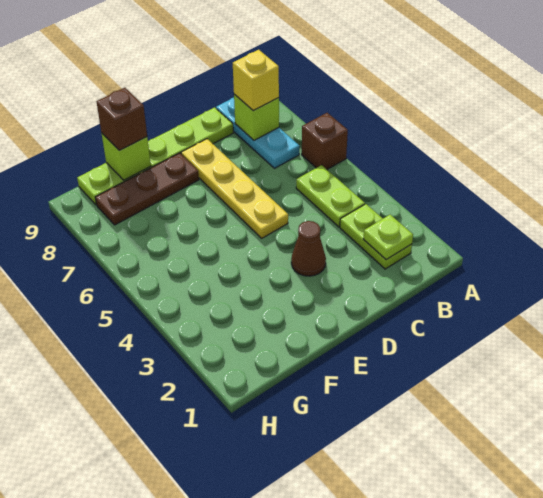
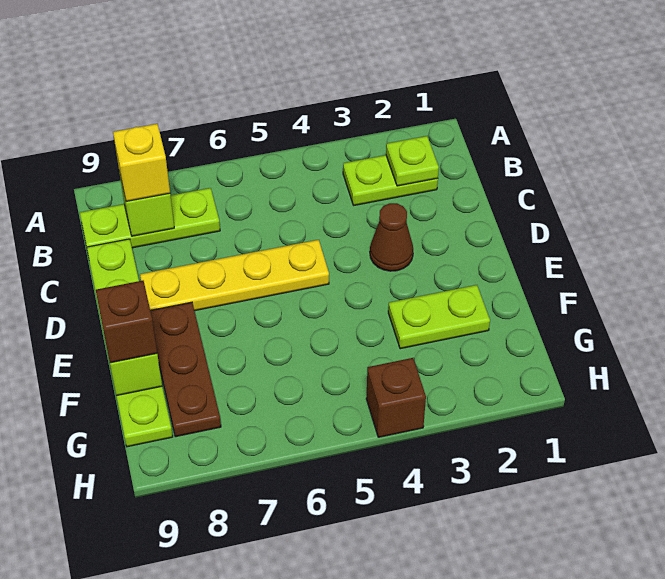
brown 1x1 brick [302,113,348,169] -> brown 1x1 brick moved to [366,358,426,437]
lime 1x2 plate [296,165,365,227] -> lime 1x2 plate moved to [388,285,490,349]
cyan 1x3 plate [216,98,300,168] -> lime 1x3 plate [80,188,220,248]

